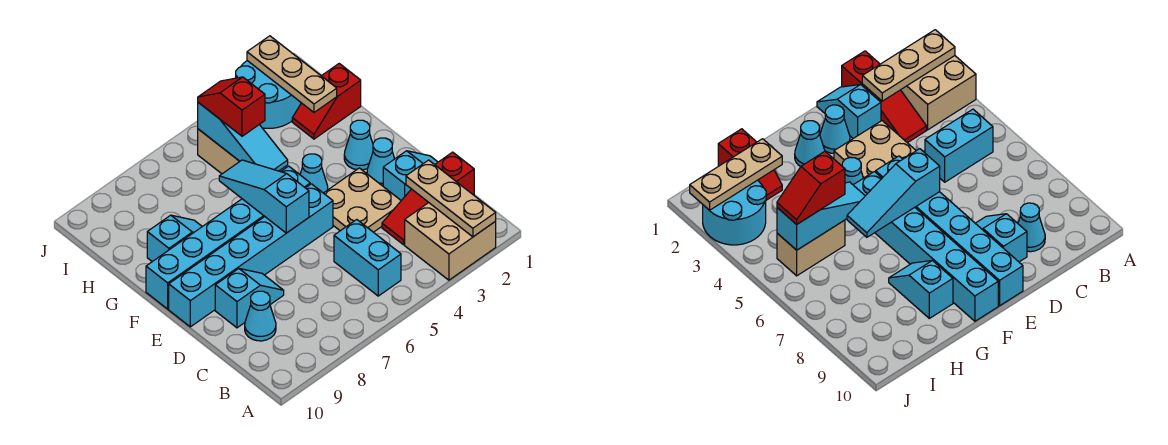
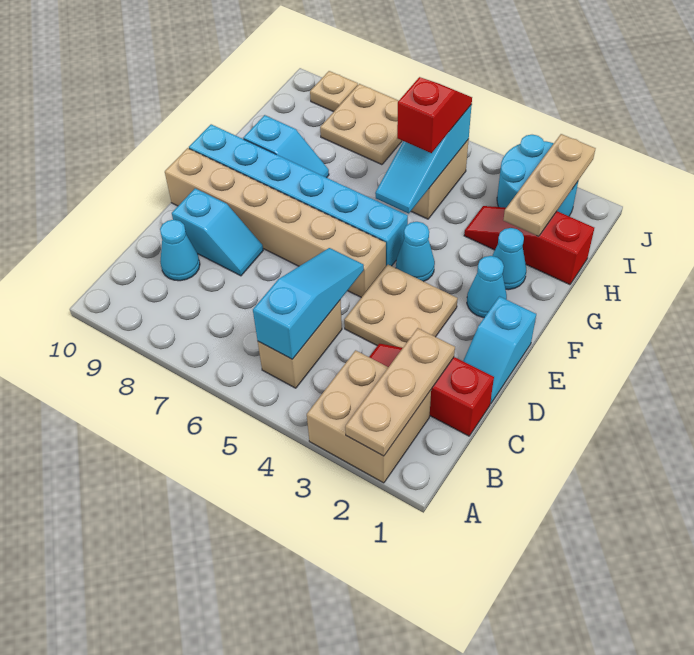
cyan 1x2 brick [334,220,401,296] -> tan 1x2 brick [258,301,342,388]
cyan 1x2 slope [383,151,438,201] -> cyan 1x2 slope turned to [463,297,536,404]
cyan 1x1 cone [367,138,395,186] -> cyan 1x1 cone moved to [492,228,526,290]
cyan 1x6 brick [169,184,333,327] -> tan 1x6 brick [165,148,386,298]
cyan 1x3 slope [219,160,309,233] -> cyan 1x3 slope moved to [253,248,364,359]
red 1x2 slope [292,64,361,139] -> red 1x3 slope [464,206,594,285]
none -> tan 2x2 plate [320,84,402,165]
none -> tan 1x1 plate [310,71,358,112]

